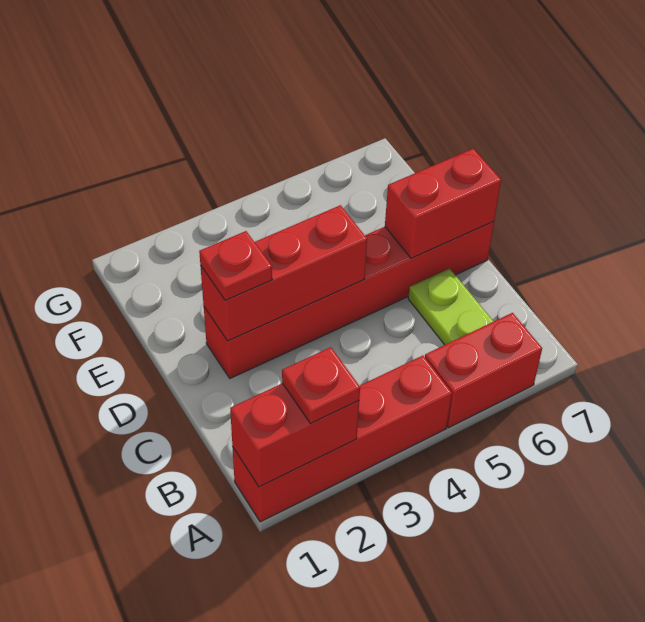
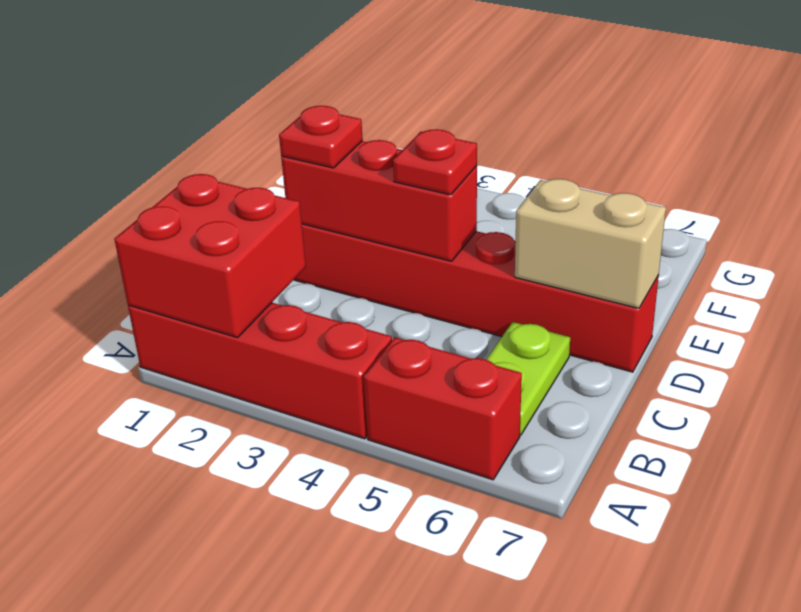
red 1x2 brick [230,383,359,487] -> red 2x2 brick [114,174,306,338]
red 1x1 plate [282,347,360,424] -> red 1x1 plate moved to [393,129,477,195]
red 1x2 brick [385,149,501,258] -> tan 1x2 brick [515,179,666,308]

